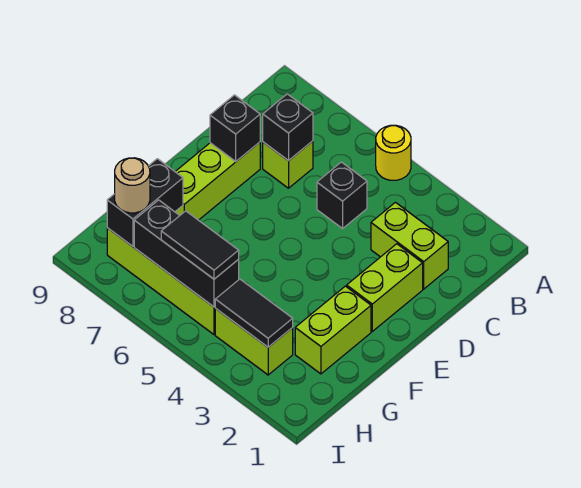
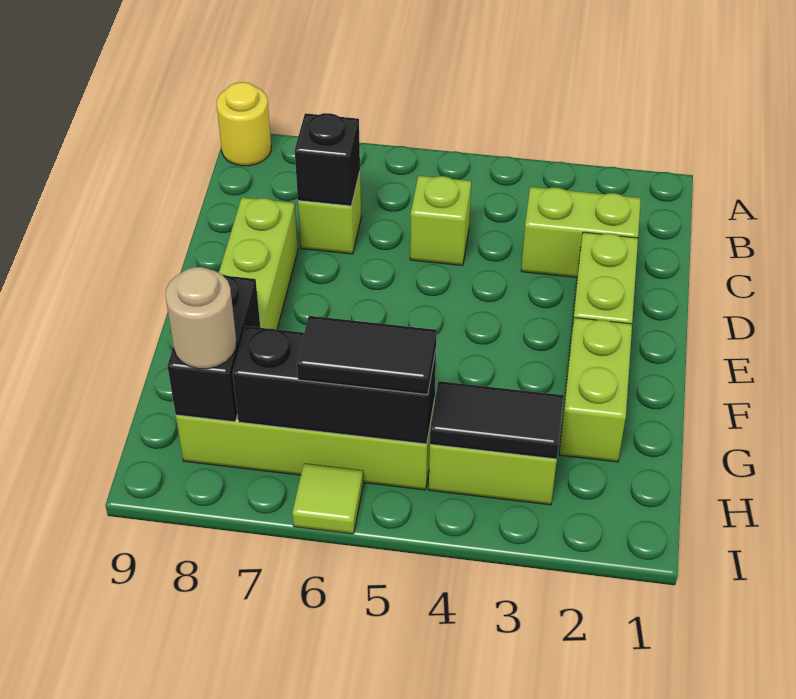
yellow 1x1 round brick [376,125,411,180] -> yellow 1x1 round brick moved to [217,82,271,166]
black 1x1 brick [317,162,367,228] -> lime 1x1 brick [410,176,471,266]
black 1x1 brick [210,95,260,161] -> none
none -> lime 1x1 tile [292,464,363,534]

